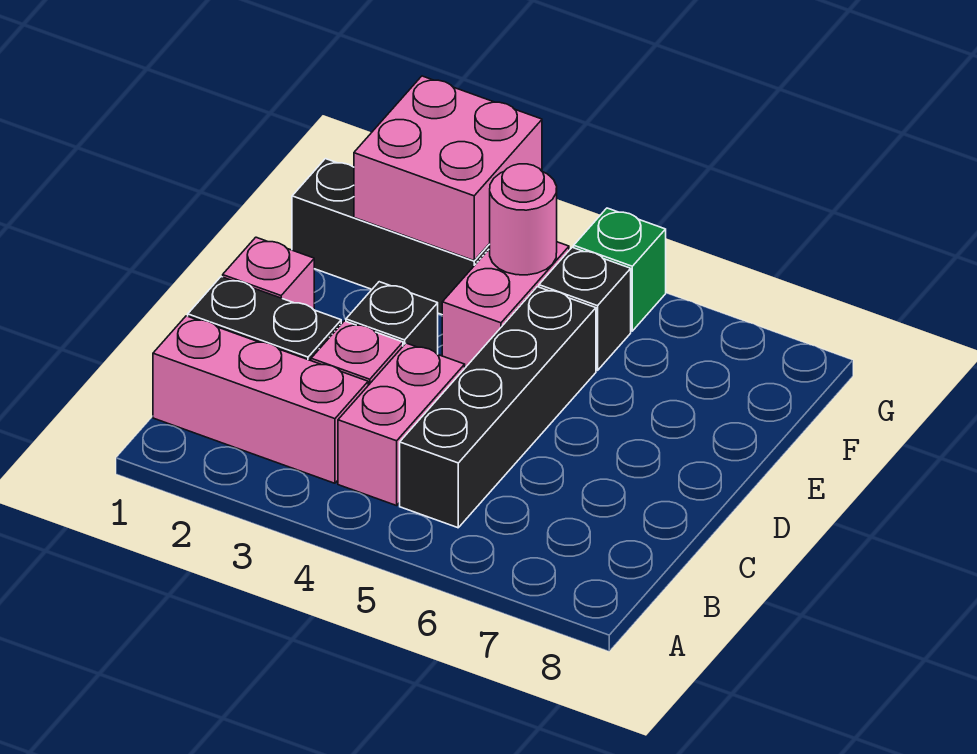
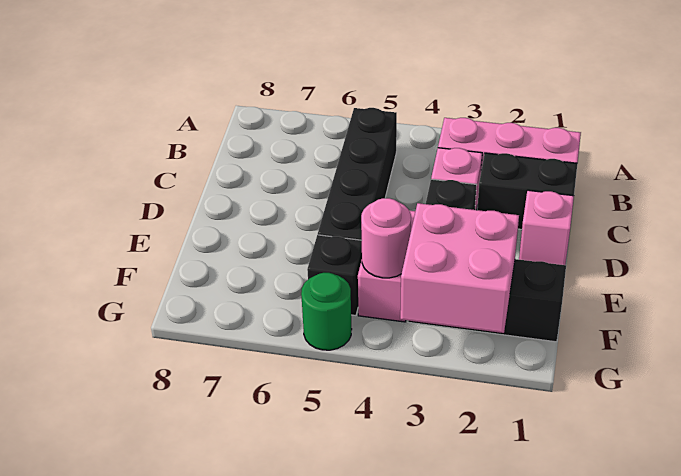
pink 1x2 brick [338,343,465,506] -> none
green 1x1 brick [574,208,666,331] -> green 1x1 round brick [301,273,352,350]

